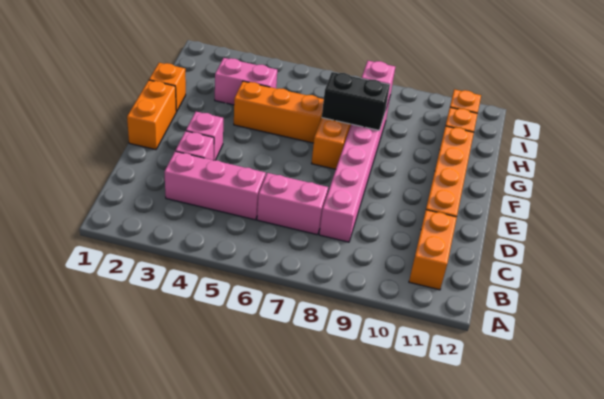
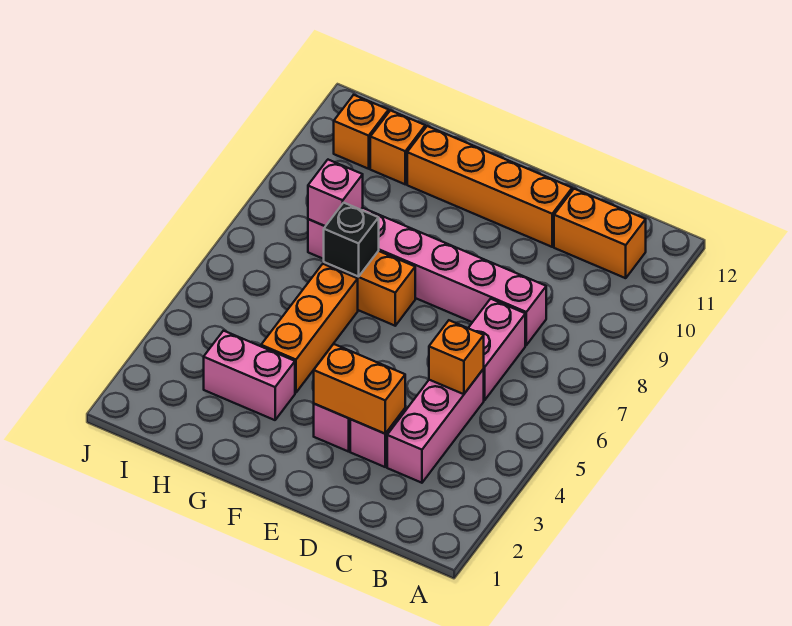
orange 1x2 brick [127,80,176,150] -> orange 1x2 brick moved to [314,344,405,434]
orange 1x1 brick [149,63,186,112] -> orange 1x1 brick moved to [429,320,484,394]
black 1x2 brick [322,72,390,130] -> black 1x1 brick [324,203,379,277]
pink 1x2 brick [215,58,277,105] -> pink 1x2 brick turned to [204,331,295,420]

